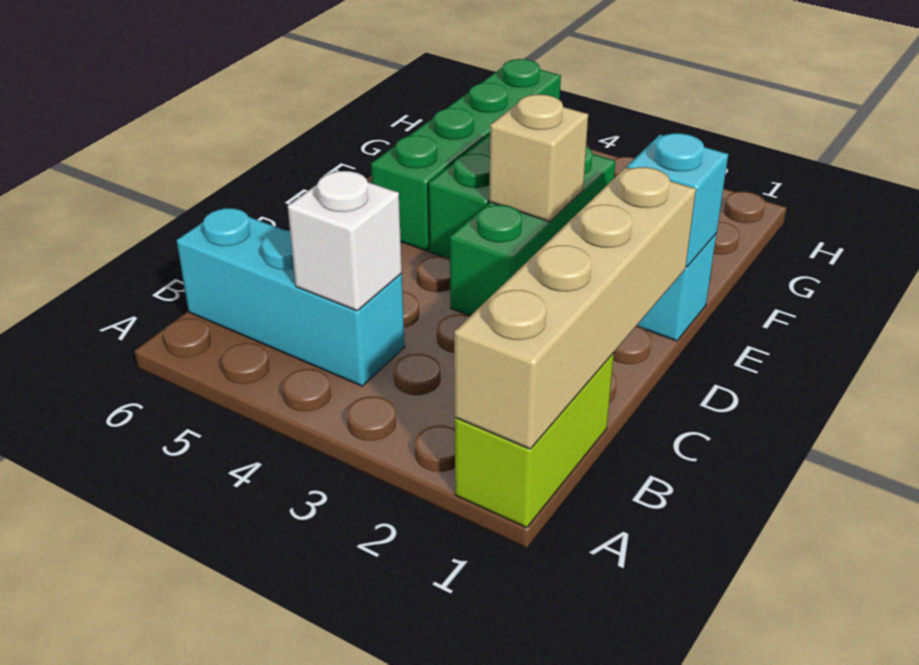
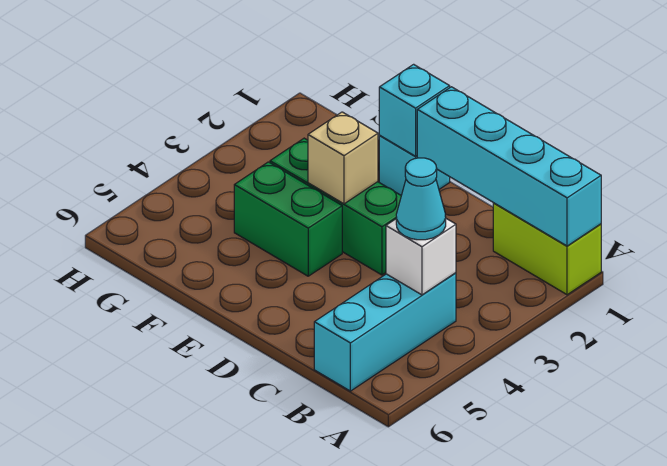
tan 1x4 brick [454,167,696,449] -> cyan 1x4 brick [417,87,601,246]
none -> cyan 1x1 cone [396,158,446,240]
green 1x4 brick [371,59,561,251] -> none

